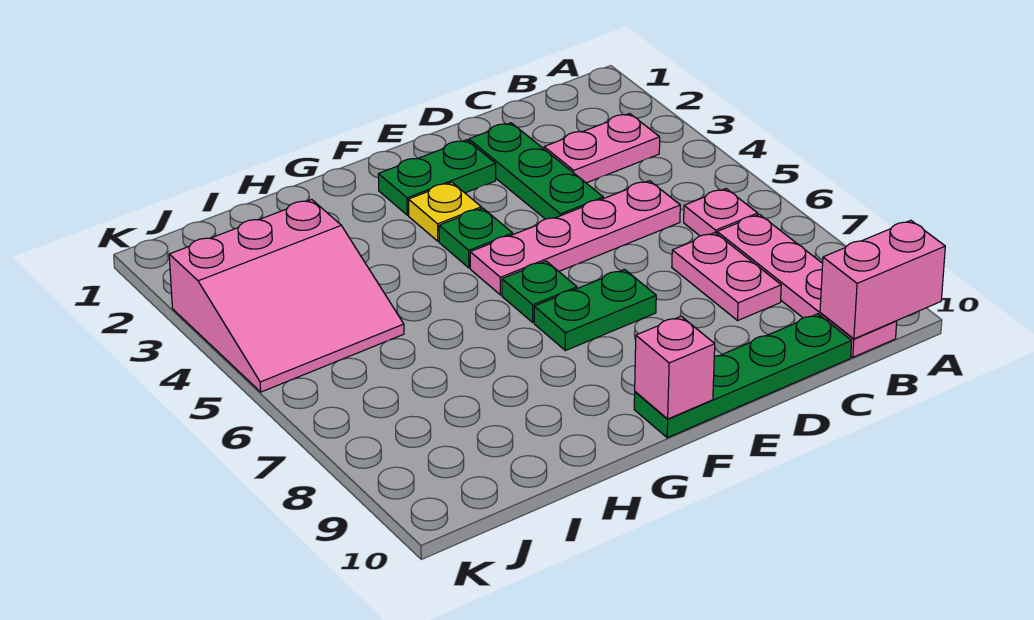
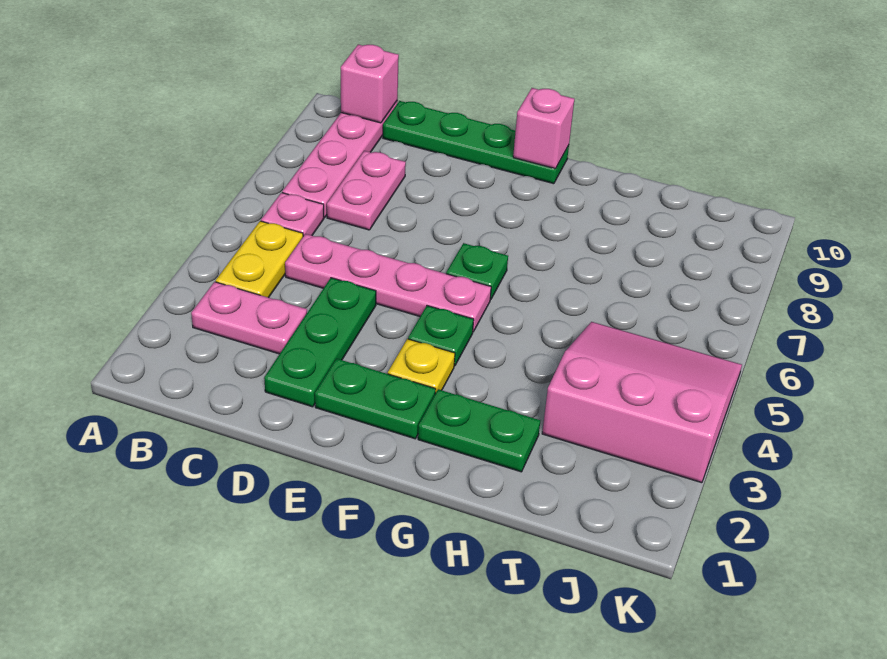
pink 1x2 brick [820,220,945,339] -> pink 1x1 brick [341,44,399,123]
none -> yellow 1x2 plate [216,221,303,298]
green 1x2 plate [534,269,656,351] -> green 1x2 plate moved to [418,389,540,472]

